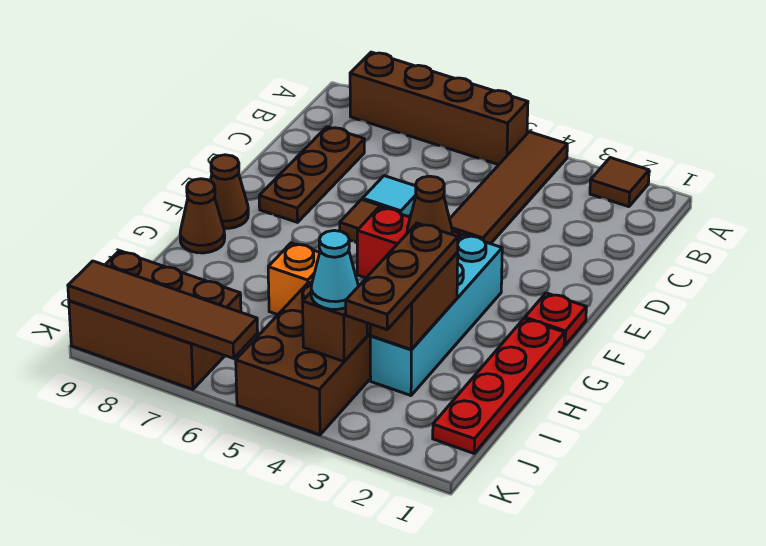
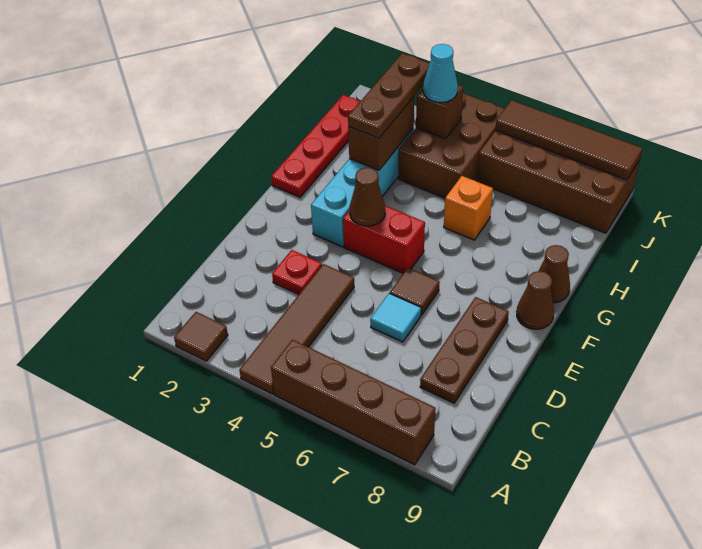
red 1x1 plate [525,293,586,345] -> red 1x1 plate moved to [272,250,322,294]
brown 2x3 brick [69,251,241,389] -> brown 2x4 brick [477,130,640,233]

